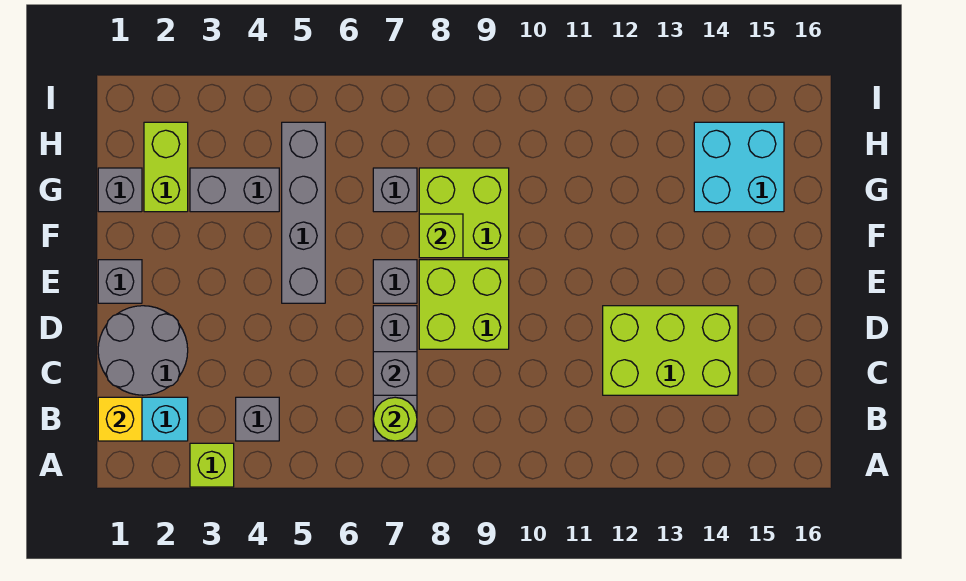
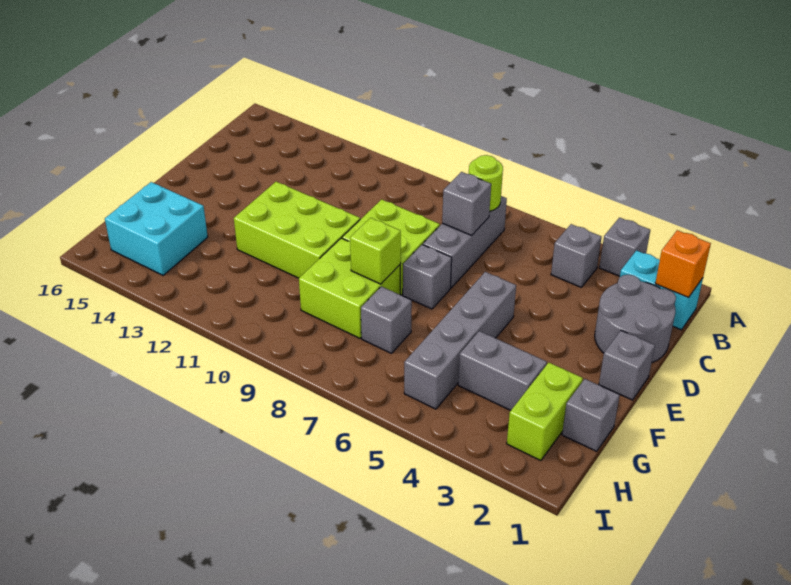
lime 1x1 brick [190,443,234,487] -> grey 1x1 brick [599,218,650,276]
yellow 1x1 brick [98,397,142,441] -> orange 1x1 brick [655,230,711,298]
lime 2x3 brick [603,306,738,395] -> lime 2x3 brick moved to [234,182,360,278]

